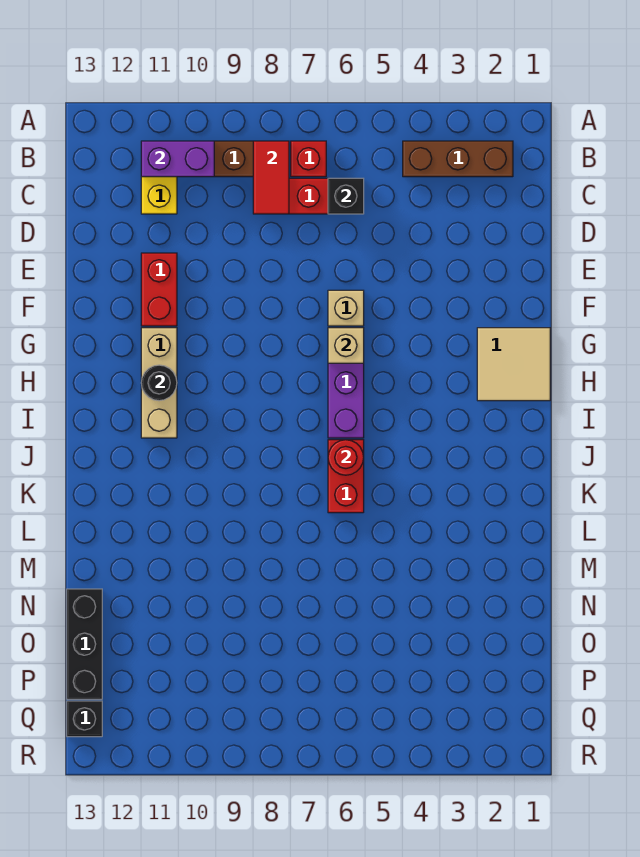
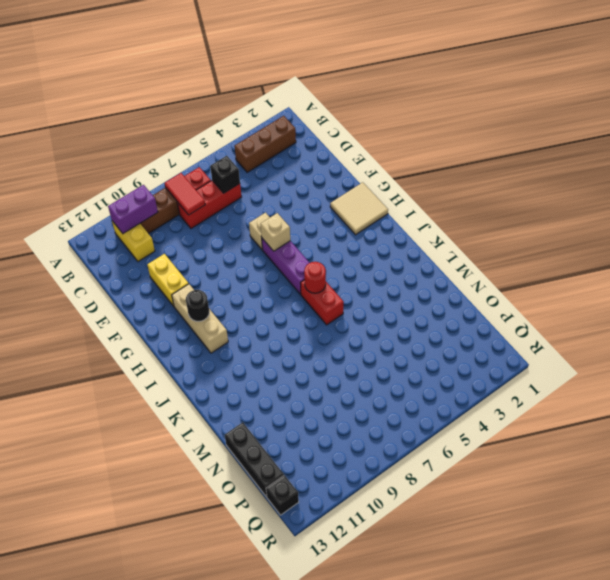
red 1x2 brick [141,253,177,326] -> yellow 1x2 brick [147,254,189,306]

